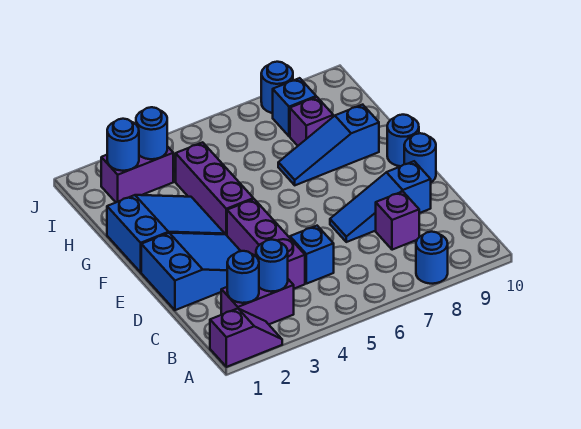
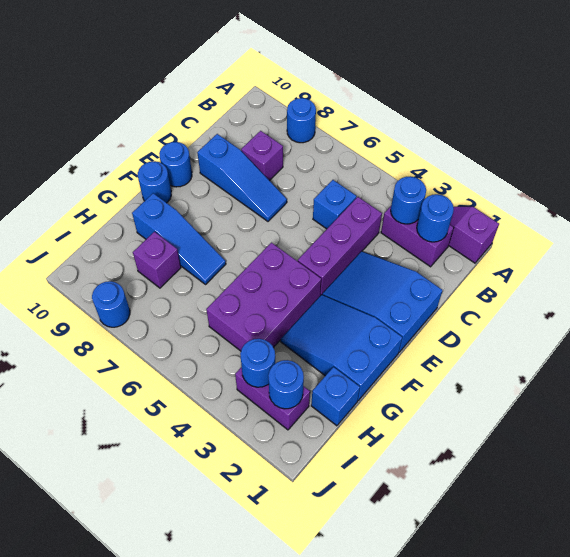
purple 1x3 brick [176,142,253,235] -> purple 2x3 brick [206,243,321,351]
blue 1x1 brick [273,78,316,136] -> blue 1x1 brick moved to [311,367,360,426]

